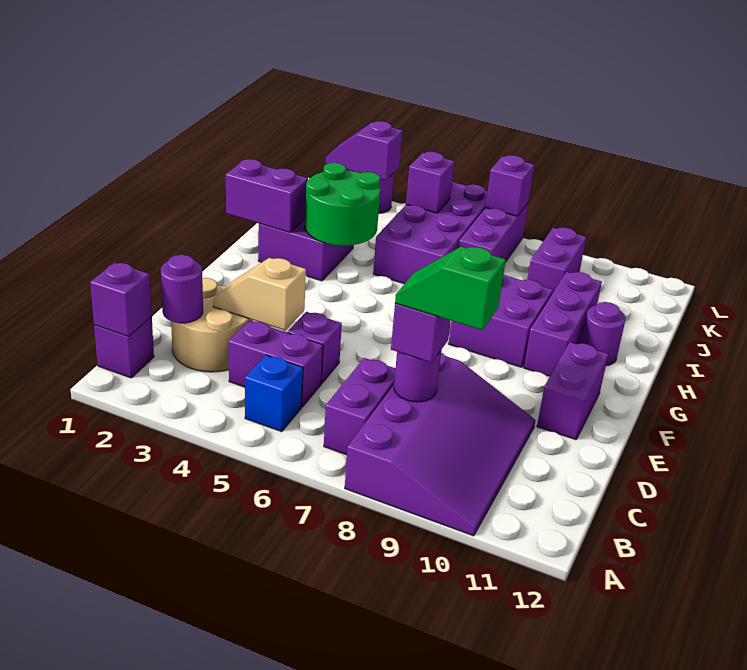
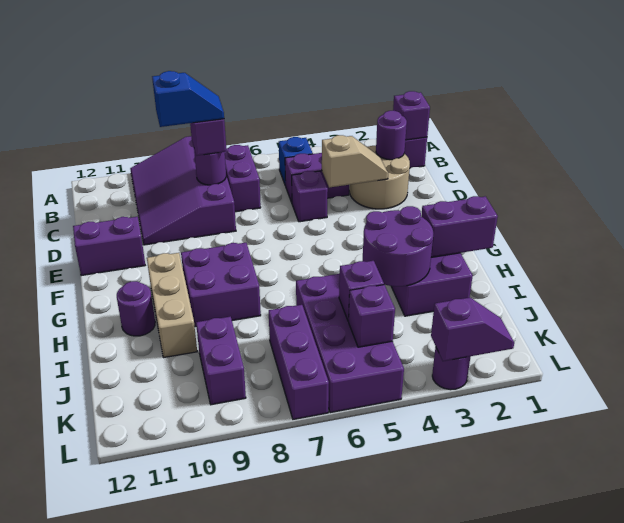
green 1x2 slope [395,246,506,330] -> blue 1x2 slope [152,71,224,127]
purple 1x2 brick [537,342,608,440] -> purple 1x2 brick turned to [73,217,145,276]
purple 1x3 brick [524,272,602,376] -> tan 1x3 brick [147,253,197,358]
green 2x2 round brick [305,163,380,246] -> purple 2x2 round brick [363,206,433,286]
purple 1x1 brick [486,155,534,216] -> purple 1x1 brick moved to [339,261,384,321]

